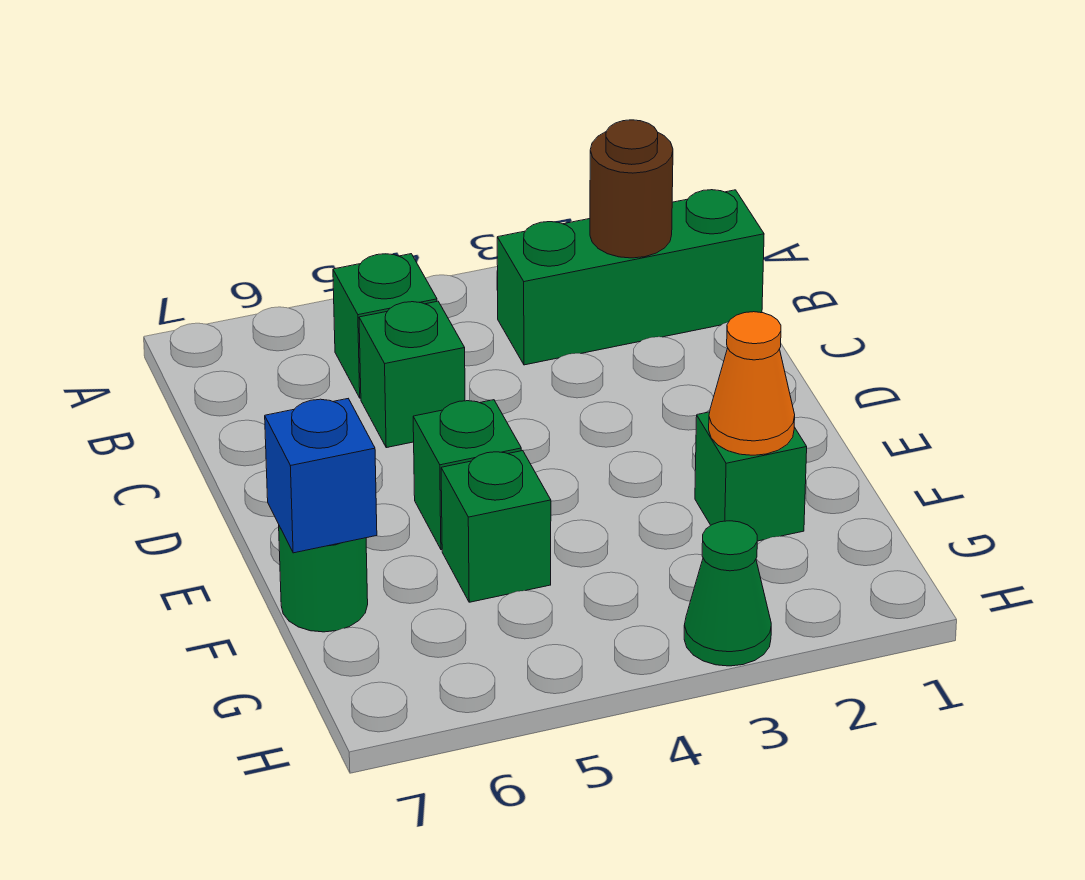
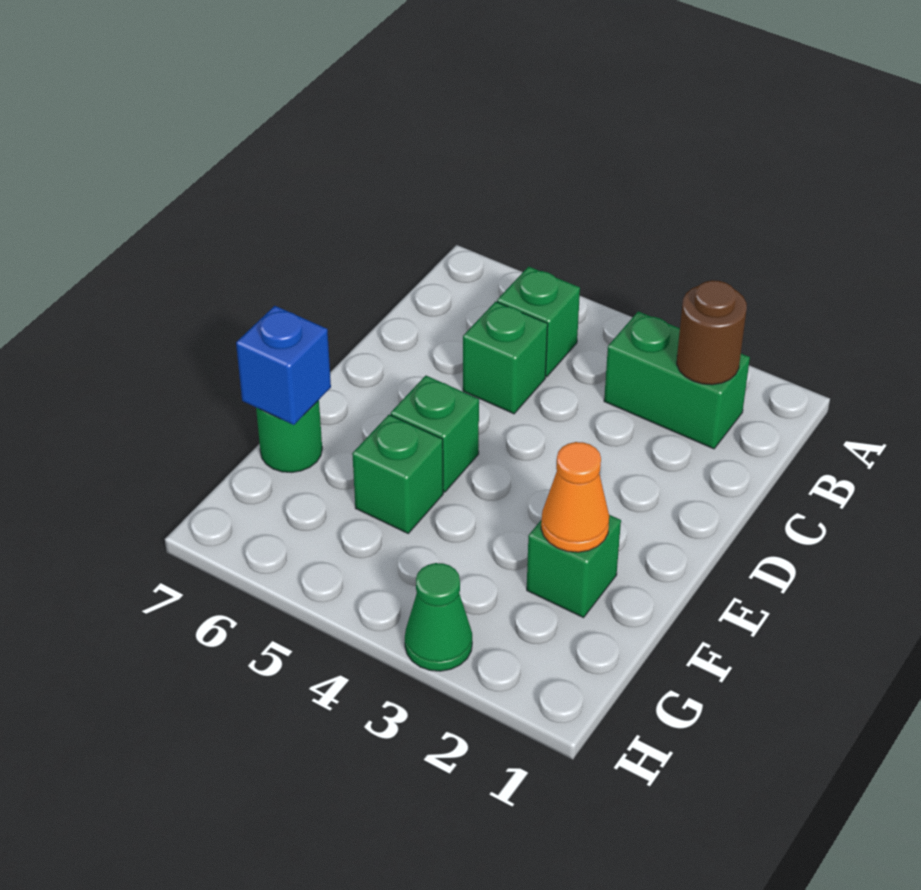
green 1x3 brick [497,190,764,365] -> green 1x2 brick [604,311,750,449]

